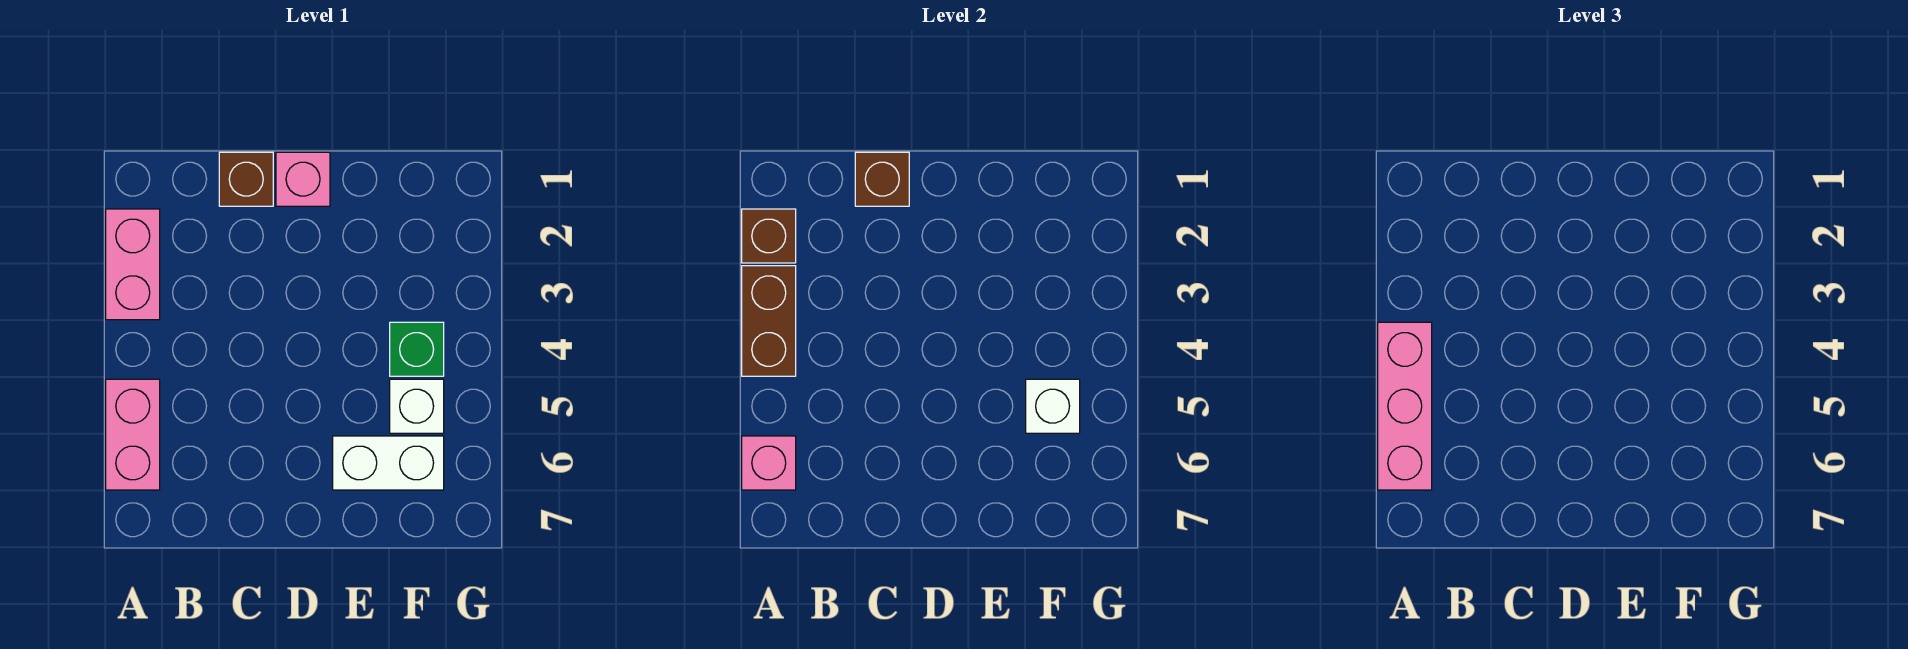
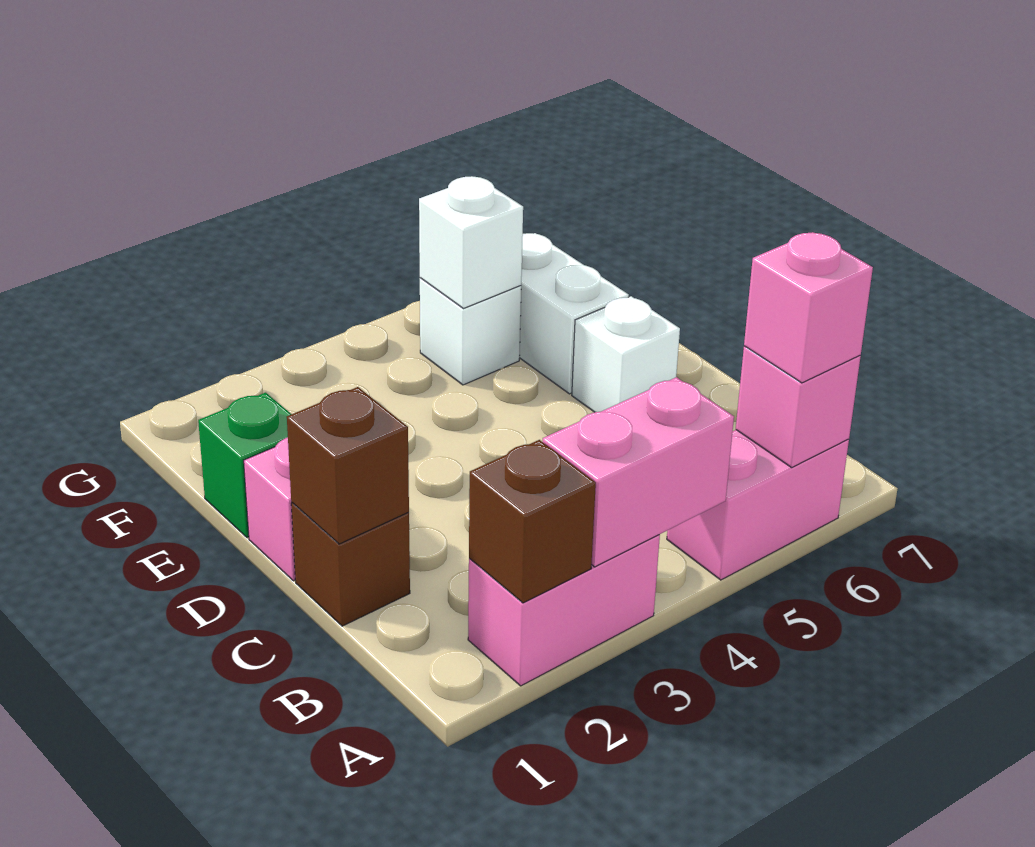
brown 1x2 brick [742,266,796,376] -> pink 1x2 brick [543,377,734,567]
pink 1x3 brick [1378,322,1432,490] -> pink 1x1 brick [744,232,873,383]
none -> white 1x1 brick [572,296,680,412]
green 1x1 brick [390,322,444,376] -> green 1x1 brick moved to [198,393,291,538]

